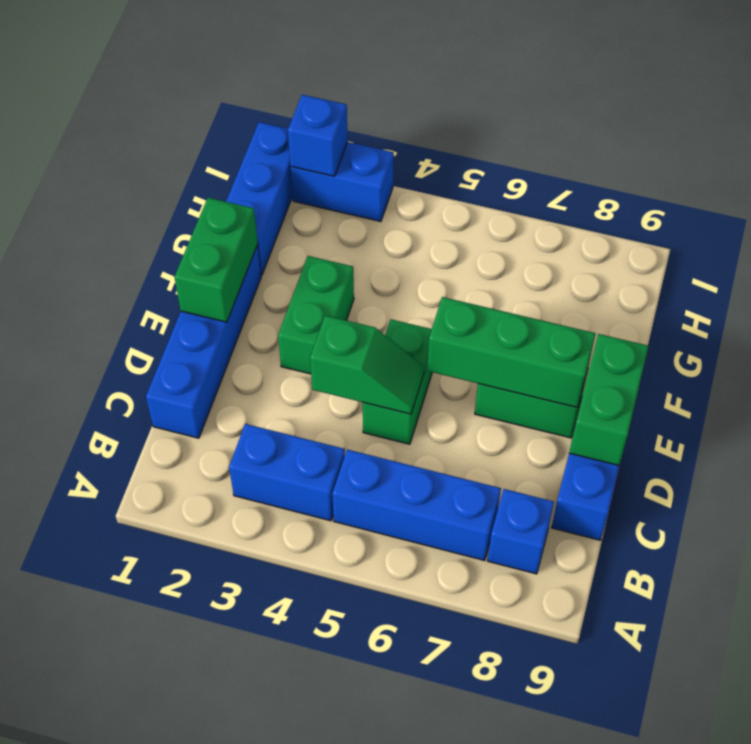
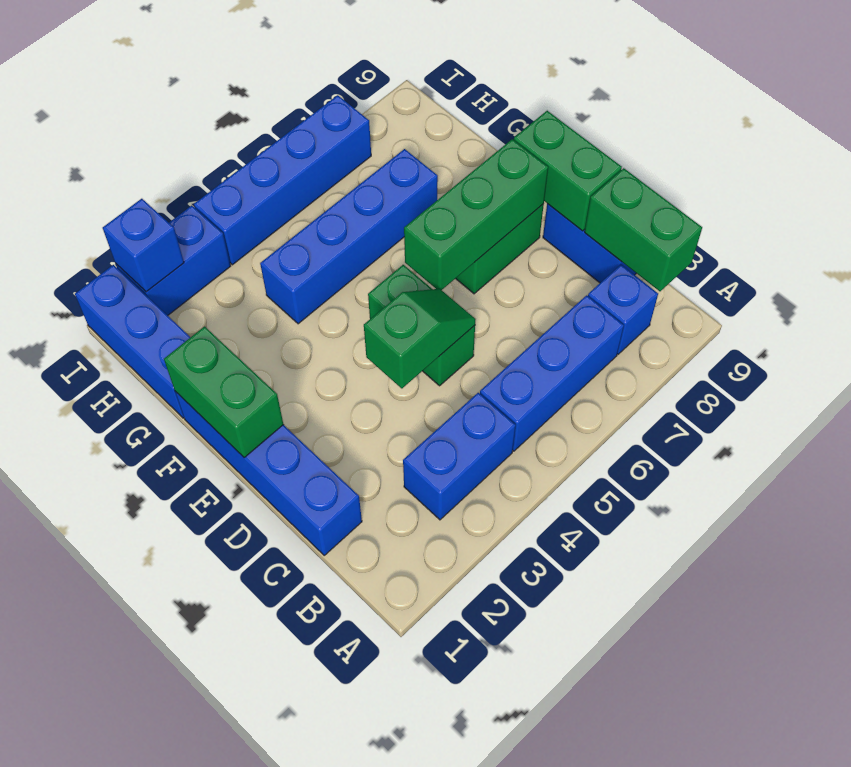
green 1x2 brick [278,256,354,374] -> green 1x2 brick moved to [585,168,702,291]
none -> blue 1x4 brick [260,149,438,324]
none -> blue 1x4 brick [194,95,371,265]

